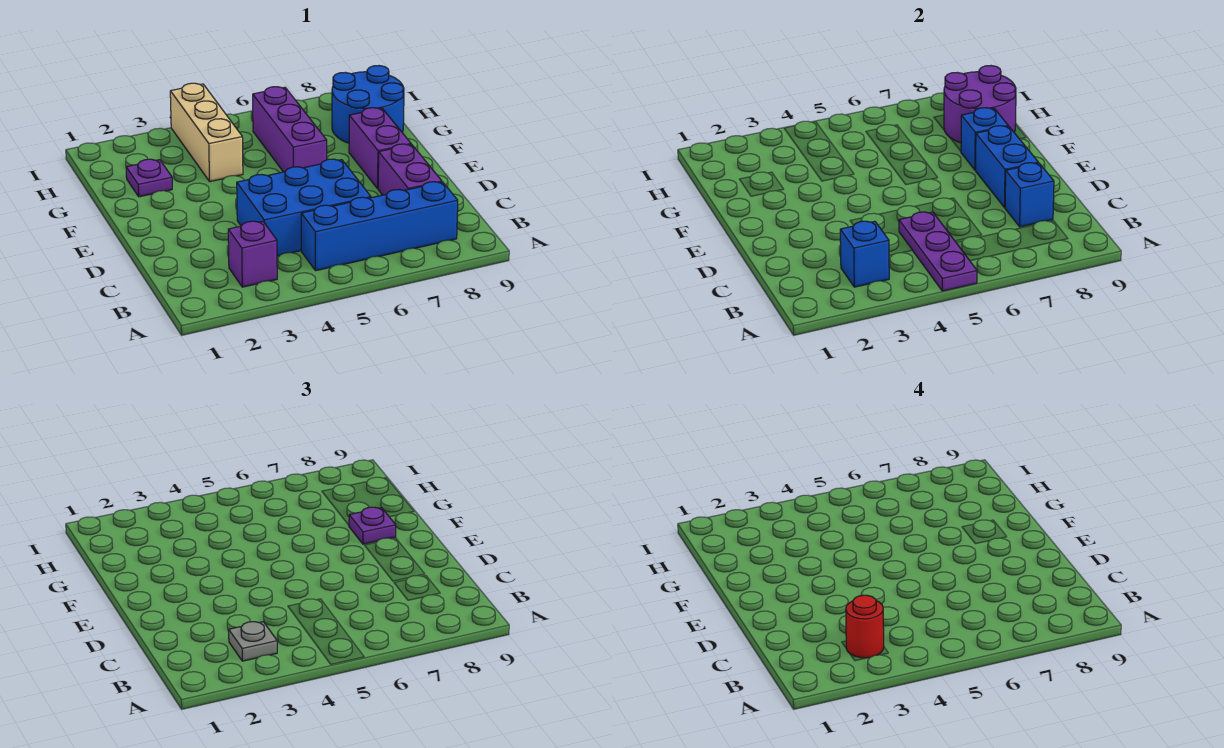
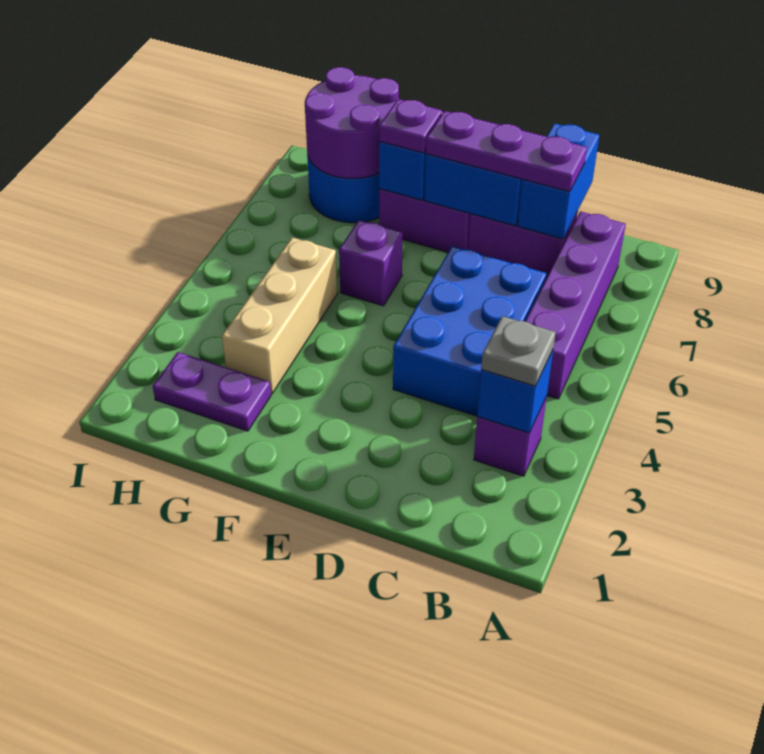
purple 1x3 plate [899,212,977,291] -> purple 1x3 plate moved to [426,111,587,192]
red 1x1 round brick [846,595,884,658] -> none
blue 1x4 brick [301,182,458,271] -> purple 1x4 brick [525,211,626,399]
blue 1x1 brick [1005,163,1054,227] -> blue 1x2 brick [518,123,599,239]
purple 1x3 brick [253,87,327,172] -> purple 1x1 brick [339,220,403,306]
purple 1x1 plate [126,159,172,197] -> purple 1x2 plate [153,352,271,431]
tan 1x3 brick [170,83,243,182] -> tan 1x3 brick turned to [222,237,337,394]

